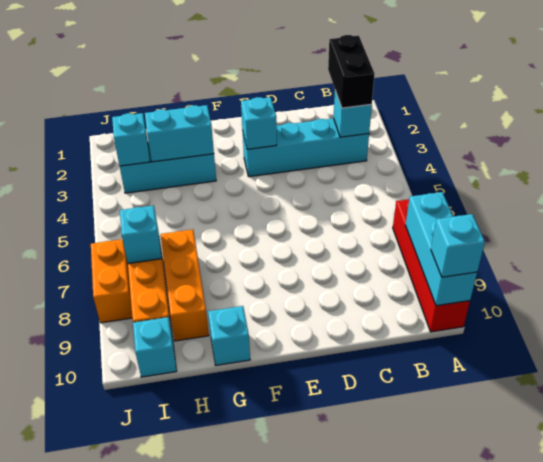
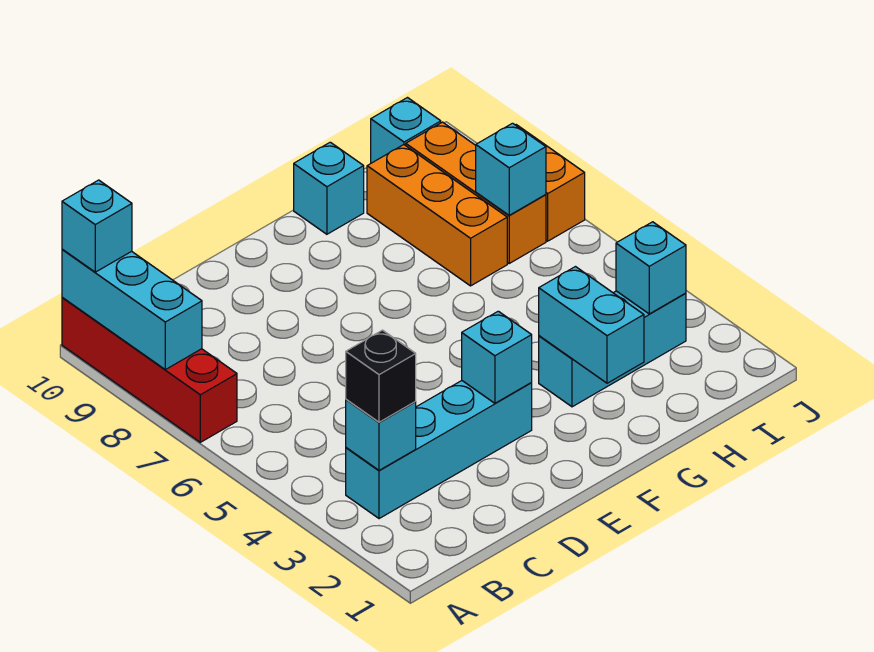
black 1x2 brick [328,35,375,108] -> black 1x1 brick [346,330,416,422]
cyan 1x2 brick [145,105,214,162] -> cyan 1x2 brick turned to [539,267,644,383]

